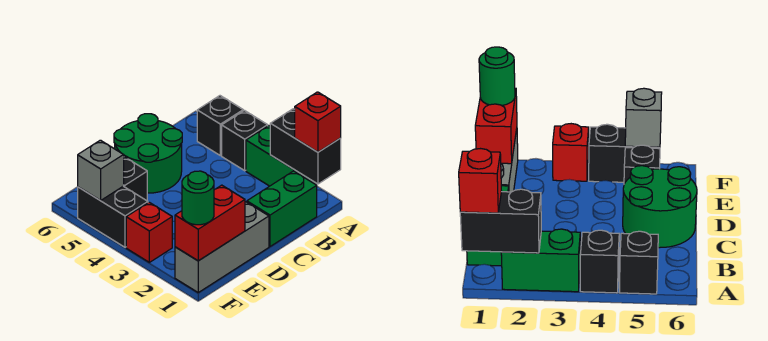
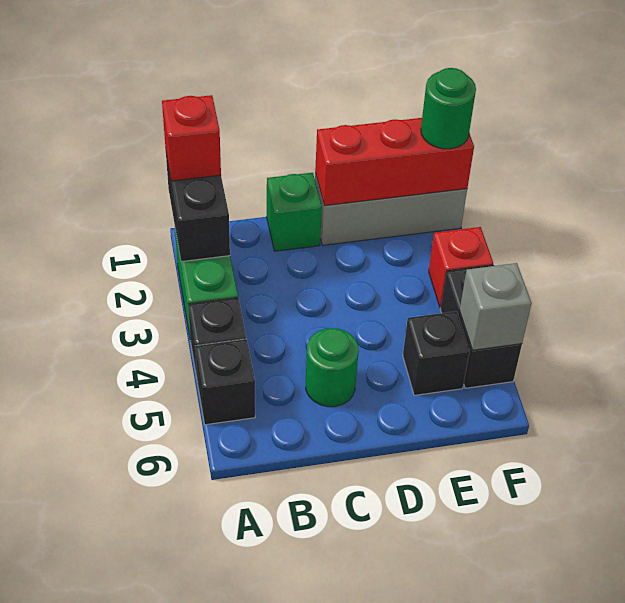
green 1x2 brick [247,171,317,246] -> green 1x1 brick [267,173,322,251]
green 2x2 round brick [114,114,182,193] -> green 1x1 round brick [306,328,359,407]
red 1x2 brick [175,185,245,261] -> red 1x3 brick [315,118,474,206]

